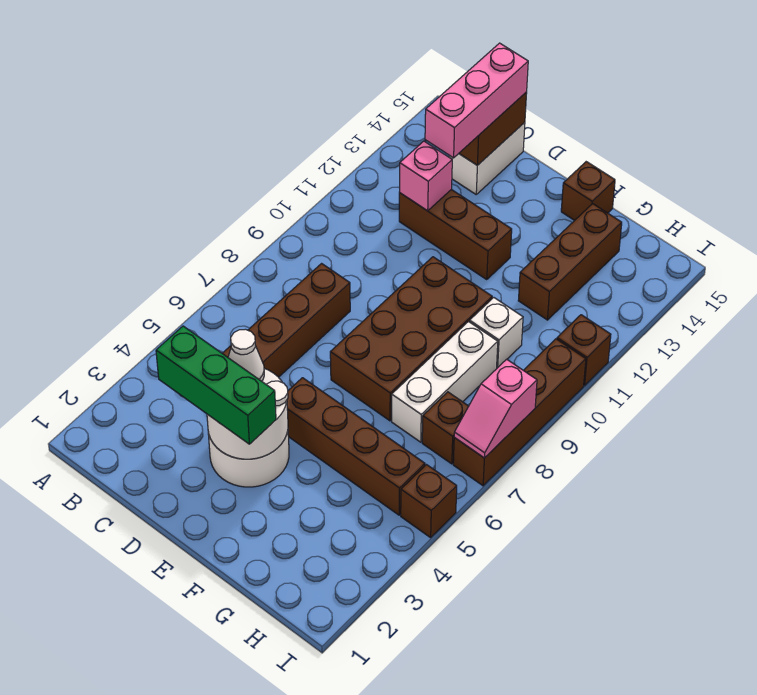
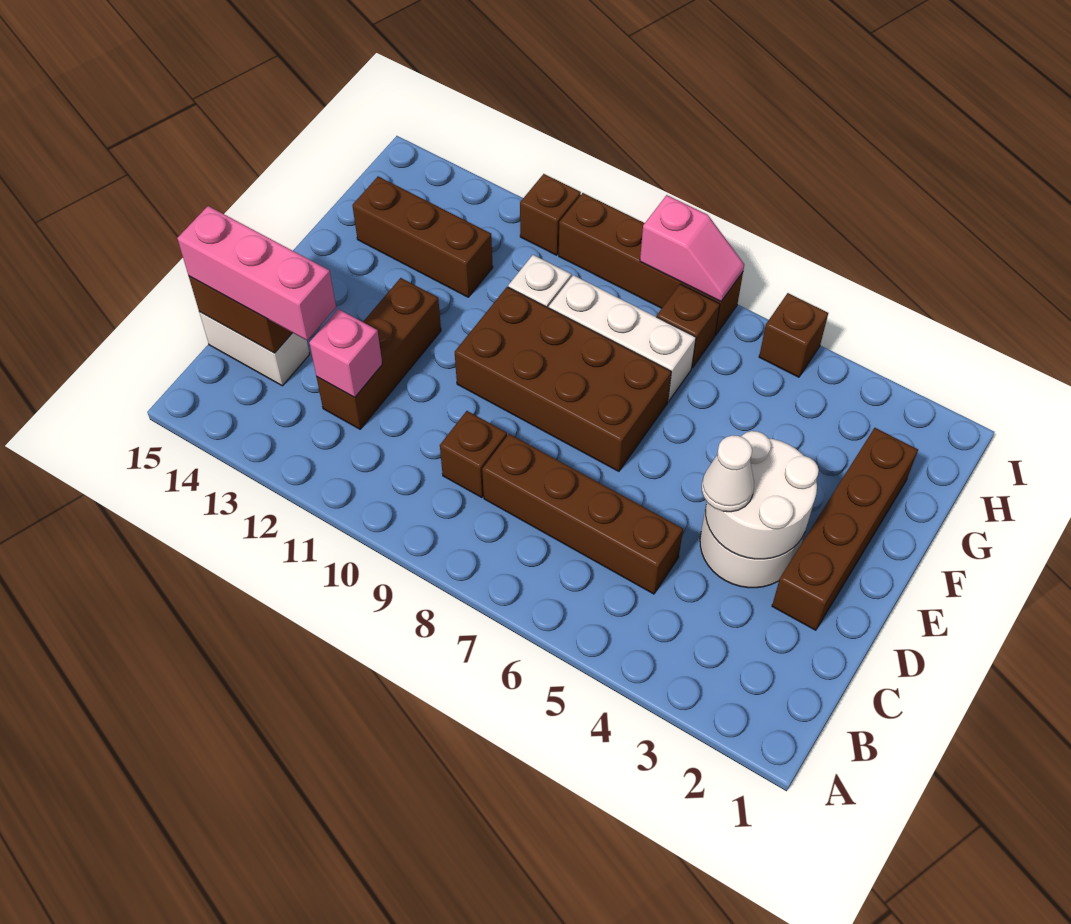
green 1x3 brick [156,326,276,444] -> none
brown 1x4 brick [287,378,425,515] -> brown 1x4 brick moved to [772,428,918,630]
brown 1x1 brick [561,162,615,220] -> brown 1x1 brick moved to [440,411,507,498]

